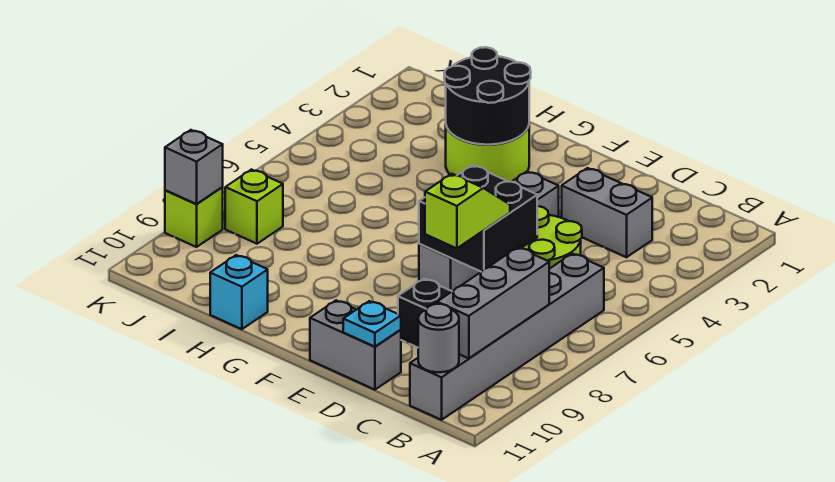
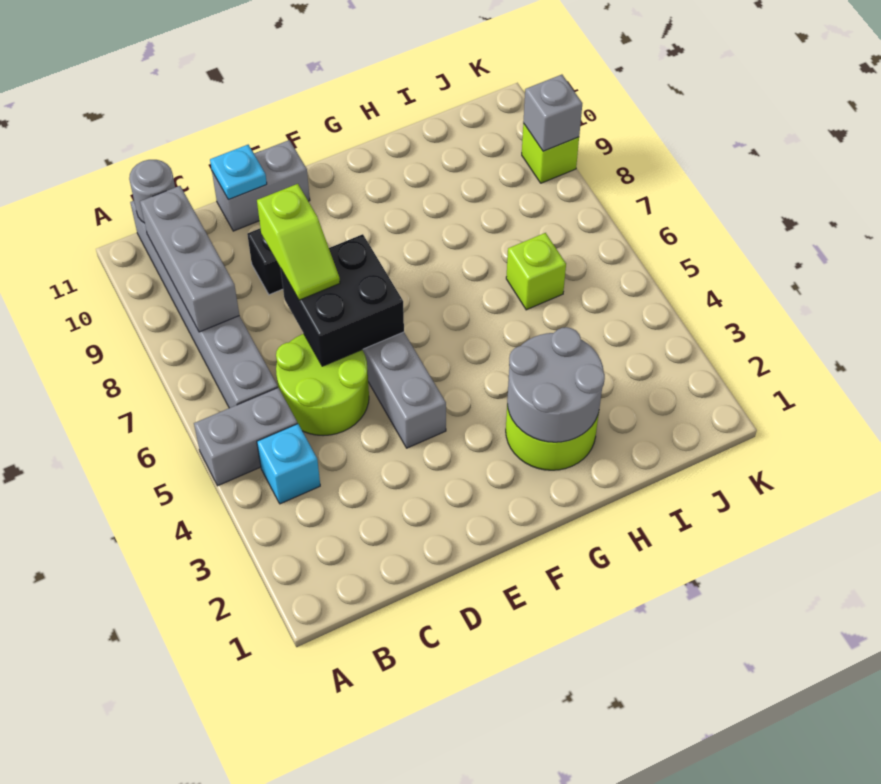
grey 1x2 brick [562,168,652,257] -> grey 1x2 brick moved to [194,388,297,486]
black 2x2 round brick [444,47,531,145] -> grey 2x2 round brick [507,327,605,442]
cyan 1x1 brick [210,255,268,329] -> cyan 1x1 brick moved to [257,424,320,504]
lime 1x1 brick [225,170,283,244] -> lime 1x1 brick moved to [506,233,566,310]

